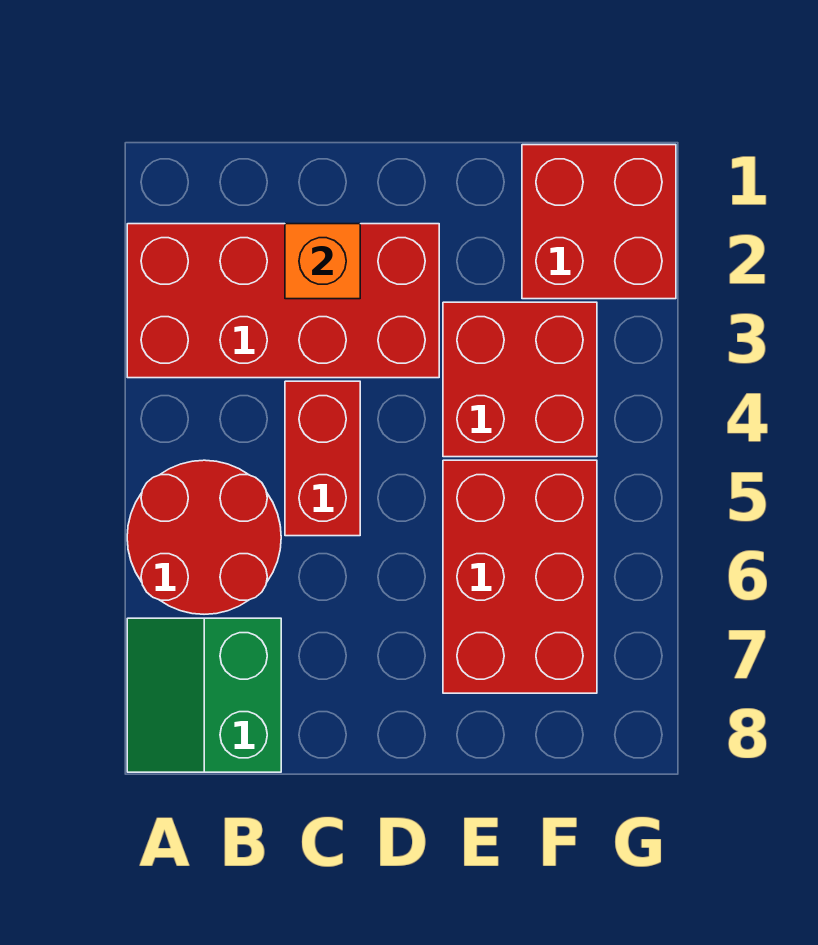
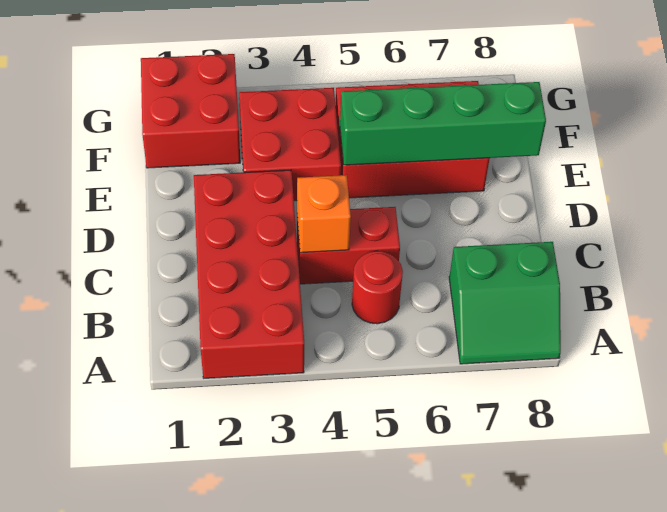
red 2x2 round brick [127,460,281,614] -> red 1x1 round brick [352,251,403,324]
orange 1x1 brick [285,224,360,299] -> orange 1x1 brick moved to [297,175,351,253]
none -> green 1x4 brick [340,82,546,165]

